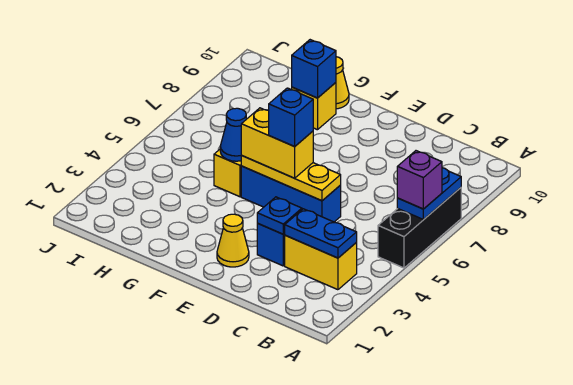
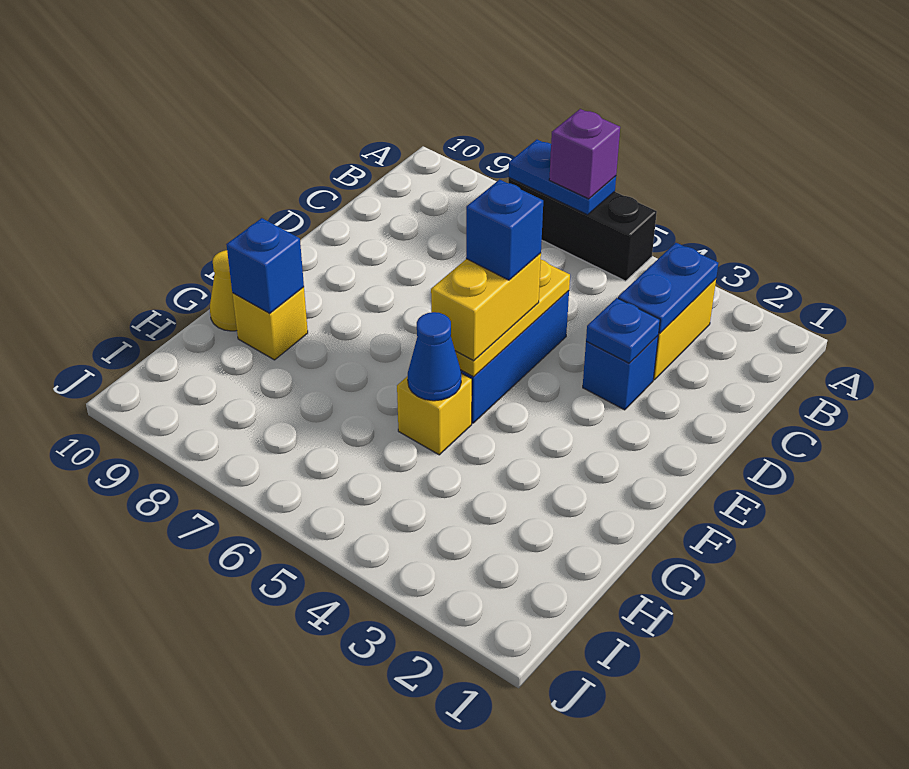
yellow 1x1 cone [217,214,249,267] -> none

